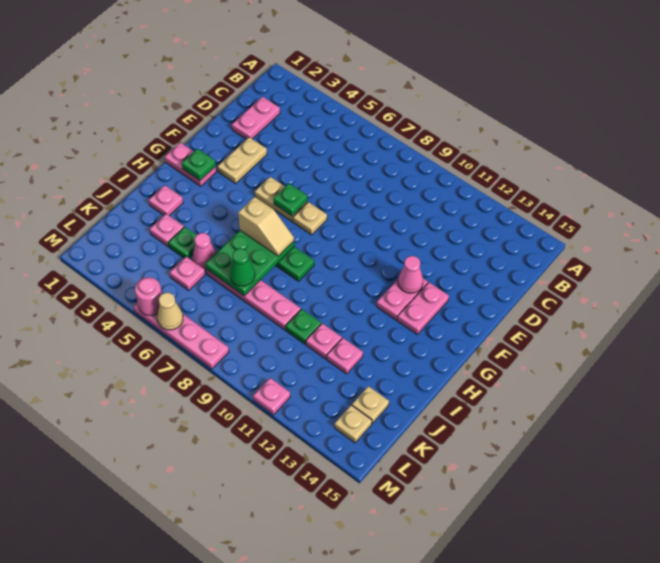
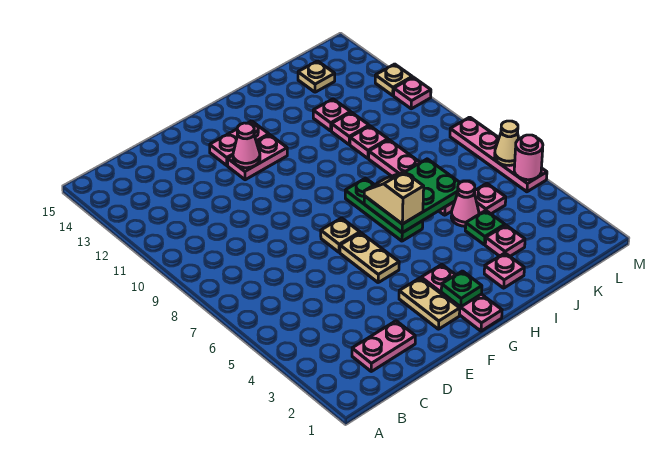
tan 1x2 plate [218,137,267,184] -> tan 1x2 plate turned to [399,278,460,329]
green 1x1 plate [273,184,307,216] -> none
pink 1x2 plate [165,143,216,186] -> pink 1x3 plate [421,265,502,331]
green 1x1 cone [230,249,255,286] -> none
green 1x1 plate [286,309,321,344] -> pink 1x1 plate [350,126,388,158]
tan 1x1 plate [335,405,372,443] -> tan 1x1 plate moved to [375,64,412,95]

